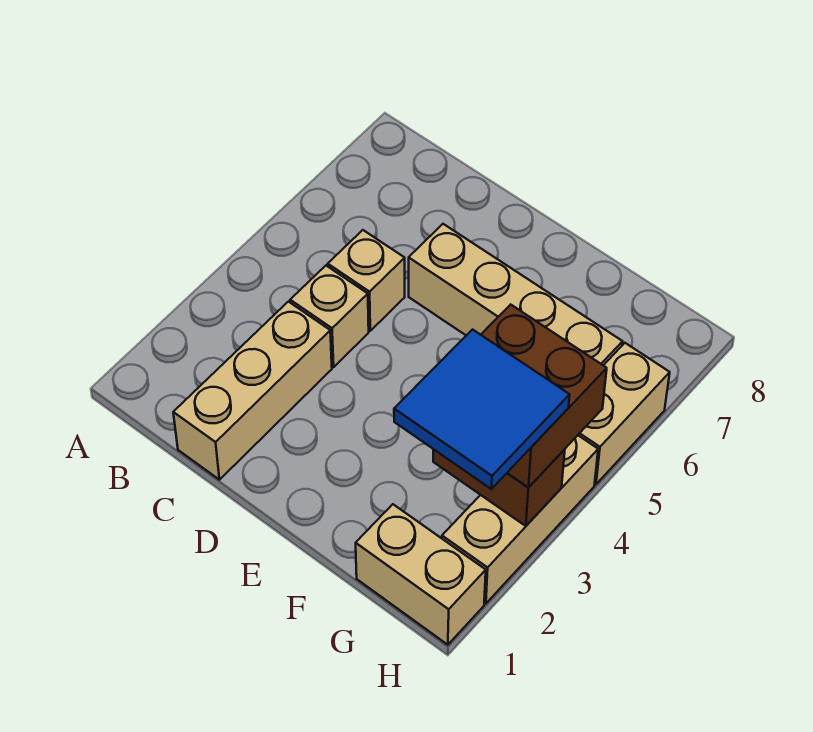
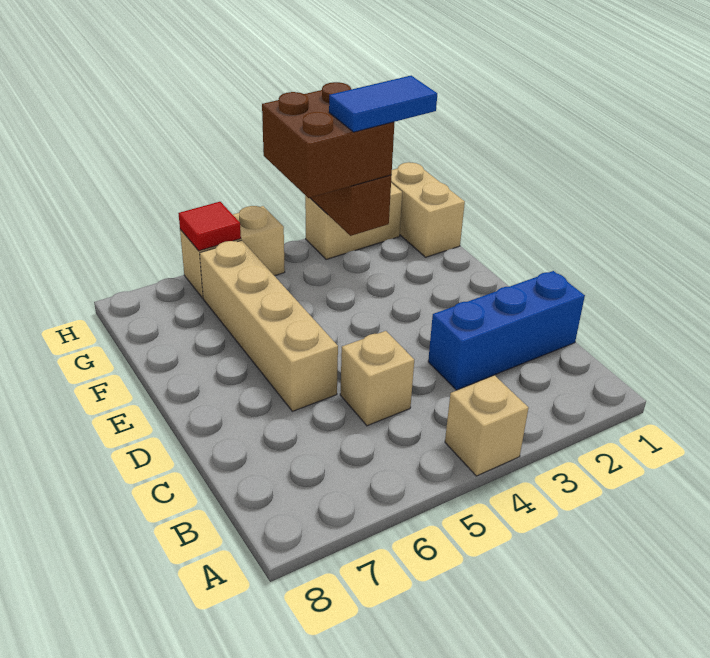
tan 1x3 brick [173,302,332,480] -> blue 1x3 brick [428,271,585,390]
tan 1x1 brick [290,266,369,367] -> tan 1x1 brick moved to [445,375,528,476]
blue 2x2 tile [394,330,570,489] -> blue 1x2 tile [329,76,437,132]
tan 1x3 brick [442,435,598,603] -> tan 1x2 brick [305,183,402,259]
none -> red 1x1 tile [178,202,241,251]

